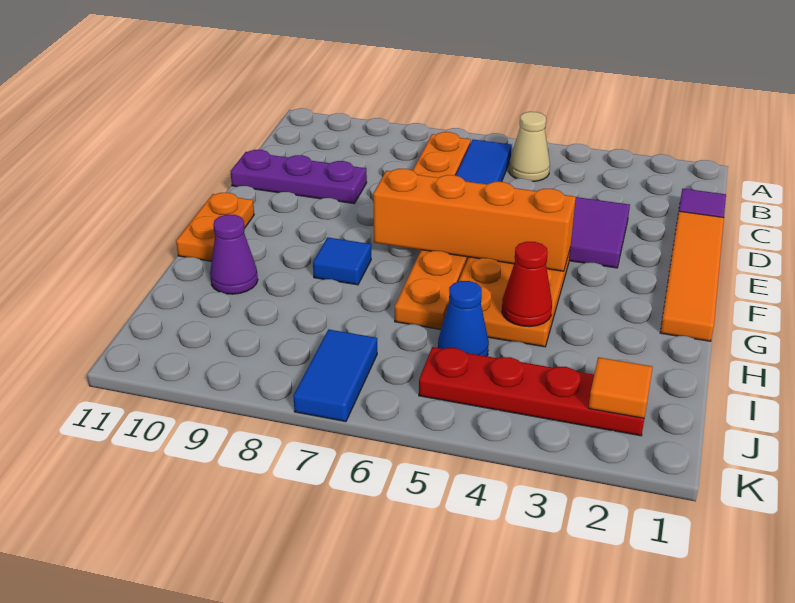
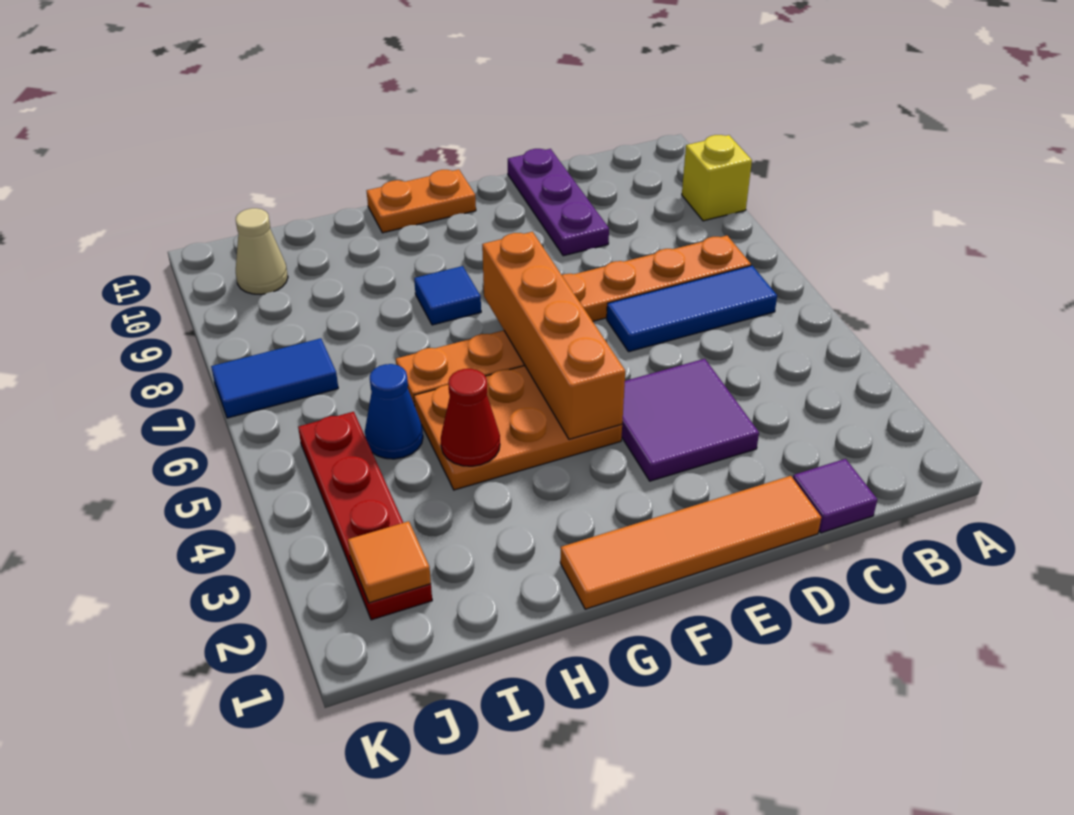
none -> yellow 1x1 brick [682,135,752,221]
tan 1x1 cone [509,112,550,182] -> tan 1x1 cone moved to [236,208,288,295]
purple 1x1 cone [210,215,258,294] -> none

